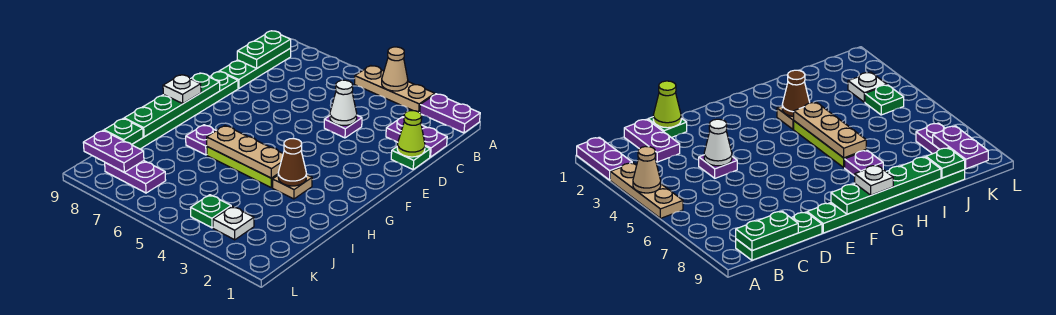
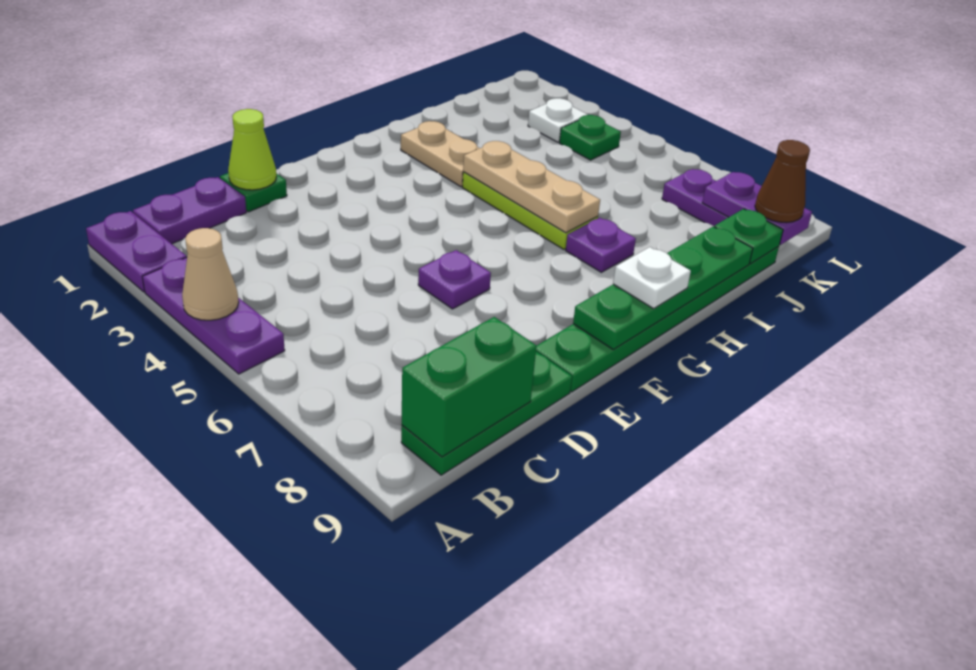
tan 1x3 plate [354,66,435,112] -> purple 1x3 plate [143,257,285,374]
green 1x2 plate [237,31,291,69] -> green 1x2 brick [402,317,536,457]
purple 1x2 plate [386,117,447,157] -> purple 1x2 plate turned to [133,177,246,244]
purple 1x1 plate [324,115,362,138] -> purple 1x1 plate moved to [418,250,491,309]
white 1x1 cone [330,80,357,126] -> none
tan 1x1 plate [273,175,312,199] -> tan 1x2 plate [401,121,480,187]
brown 1x1 cone [278,139,307,186] -> brown 1x1 cone moved to [755,140,810,223]

